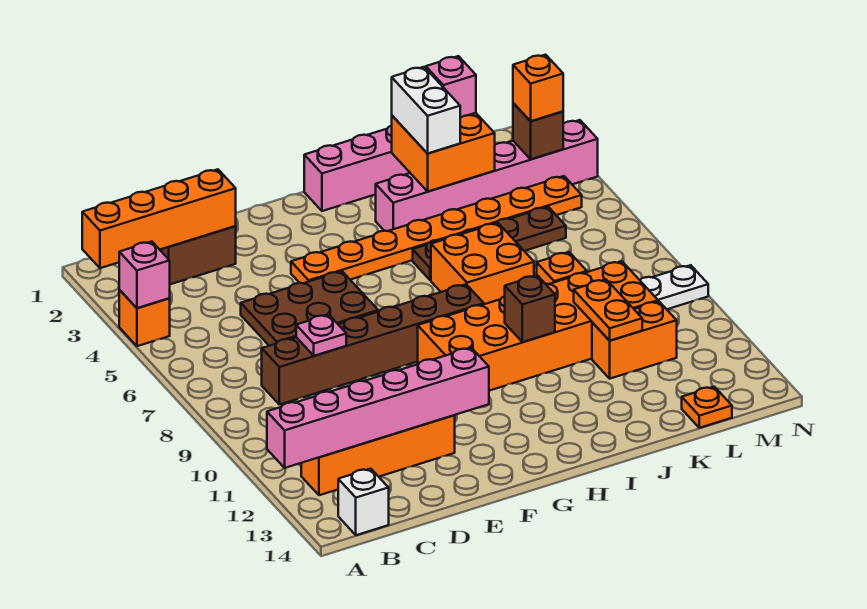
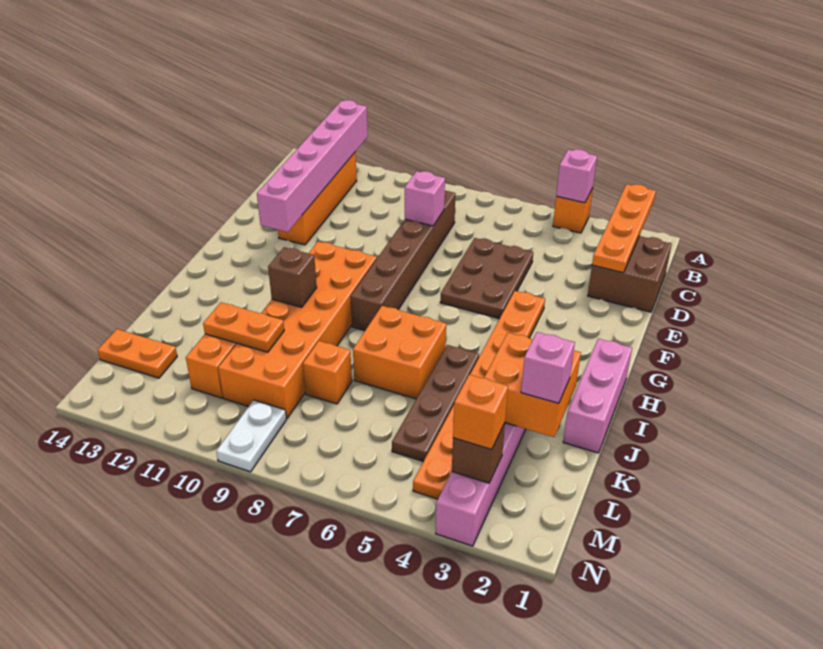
orange 1x4 brick [82,169,236,268] -> orange 1x4 plate [592,184,656,273]
white 1x1 brick [338,469,389,535] -> none
pink 1x1 plate [296,315,346,356] -> pink 1x1 brick [405,171,445,226]
white 1x2 brick [392,67,460,154] -> none
orange 1x1 plate [682,387,732,428] -> orange 1x2 plate [98,329,177,378]

